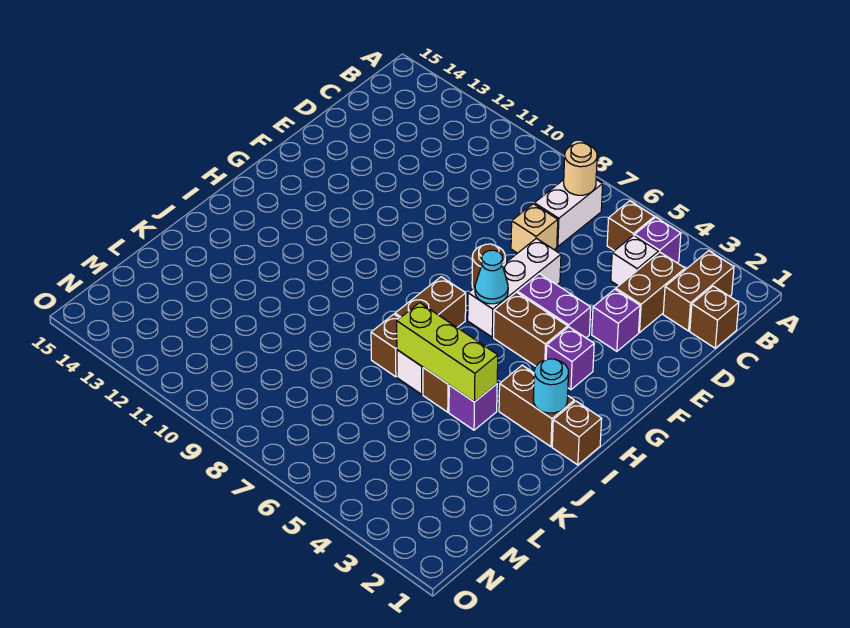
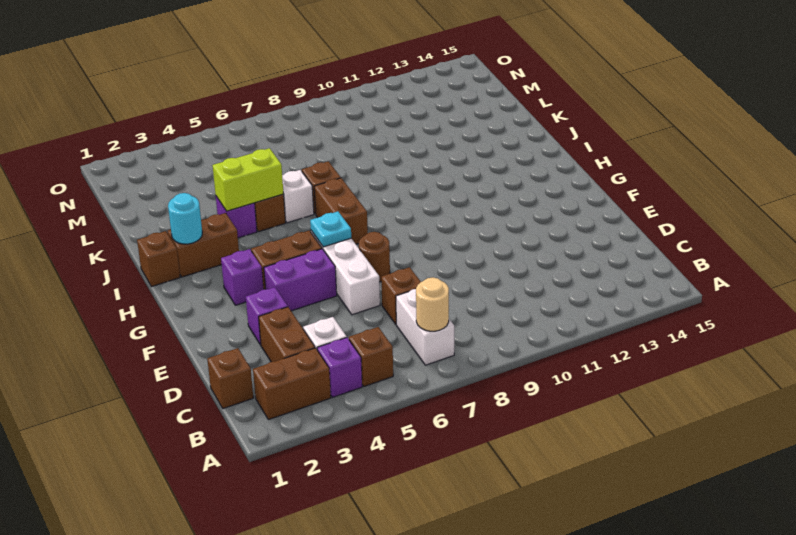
brown 1x2 brick [663,251,734,331] -> brown 1x2 brick turned to [253,348,331,420]
tan 1x1 brick [511,204,558,253] -> brown 1x1 brick [381,267,421,324]
cyan 1x1 cone [475,250,508,304] -> cyan 1x1 plate [310,211,351,247]
lime 1x3 brick [397,303,498,402] -> lime 1x2 brick [213,148,284,211]

